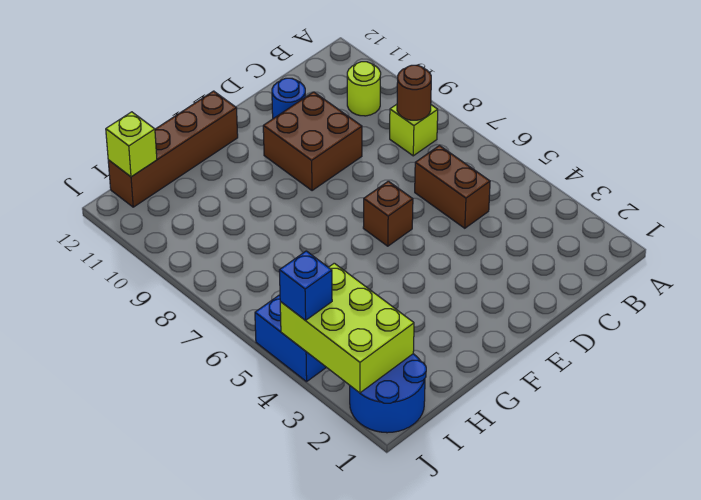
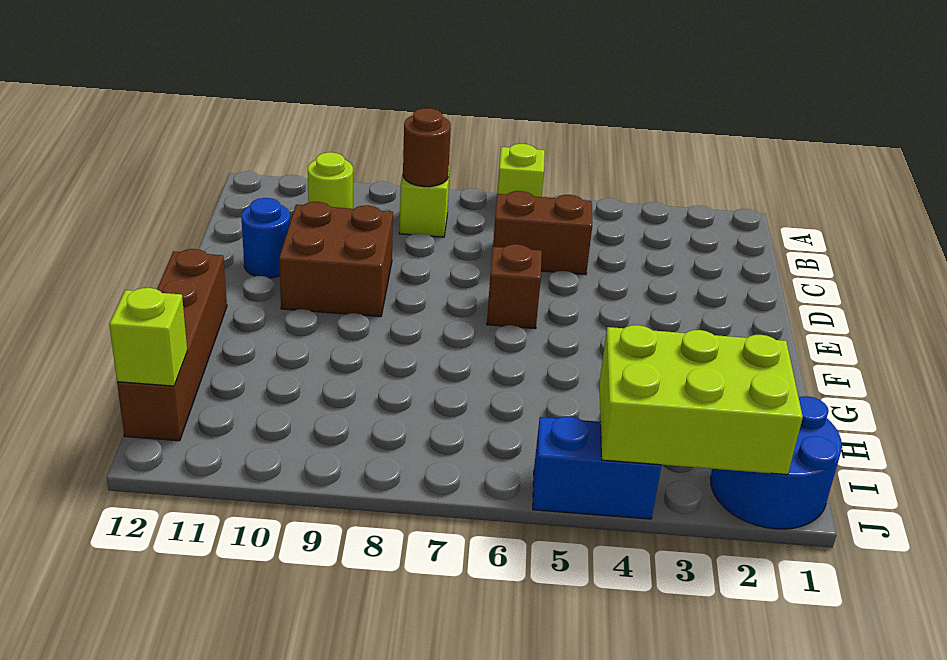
none -> lime 1x1 brick [497,144,545,197]
blue 1x1 brick [279,251,332,320] -> none

